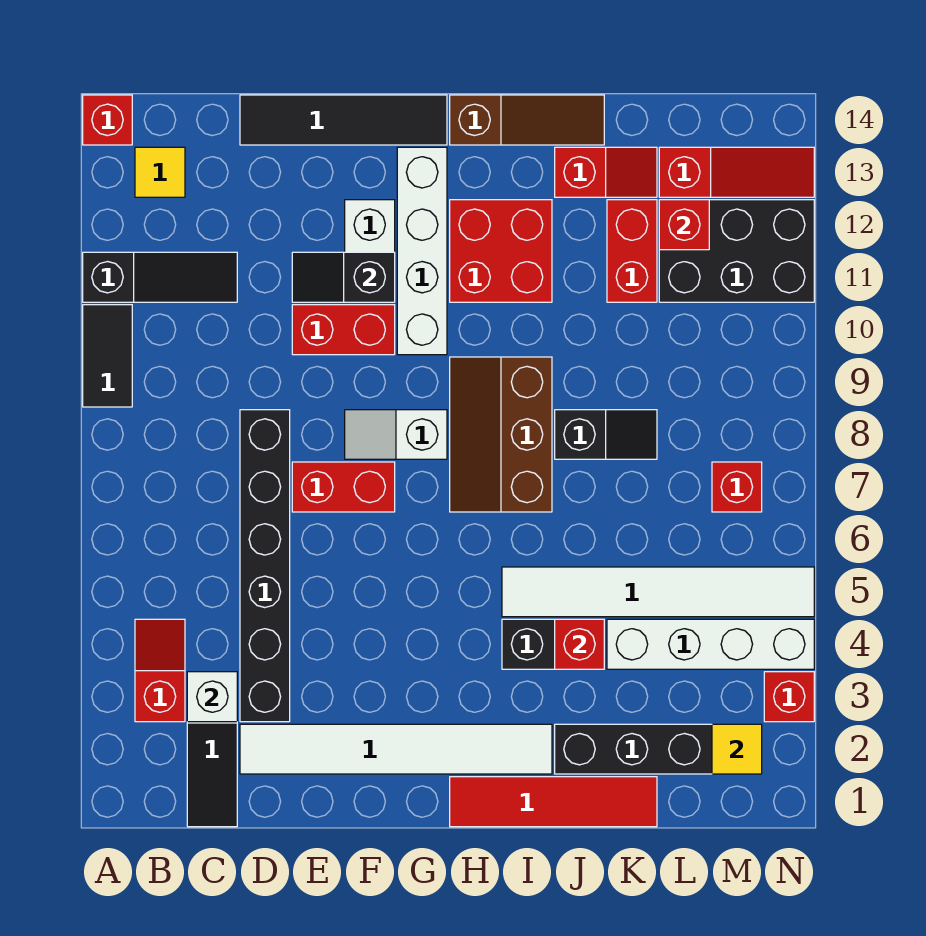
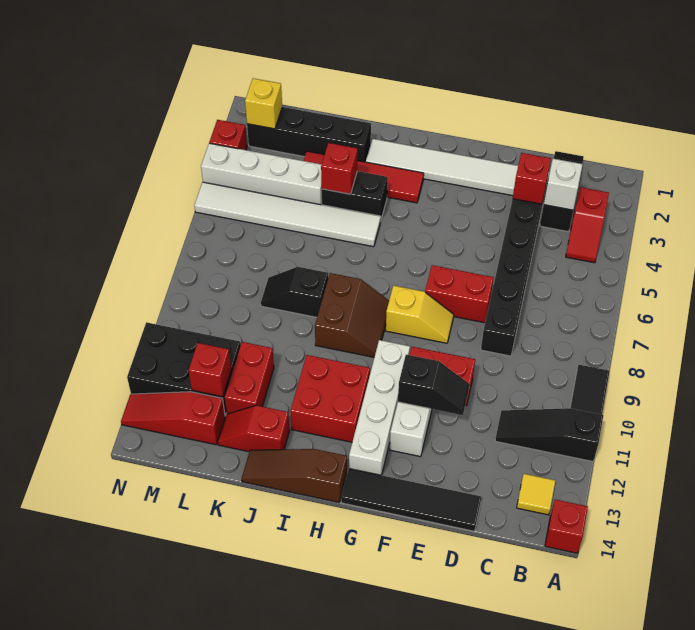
white 1x2 slope [345,410,447,459] -> yellow 1x2 slope [386,285,454,343]
red 1x4 tile [450,777,657,827] -> red 1x4 tile moved to [304,151,424,203]
brown 2x3 slope [450,357,552,512] -> brown 2x2 slope [315,273,389,357]
yellow 1x1 tile [712,724,762,774] -> yellow 1x1 brick [245,78,282,129]
red 1x1 brick [712,462,762,512] -> red 1x1 brick moved to [513,153,551,204]

